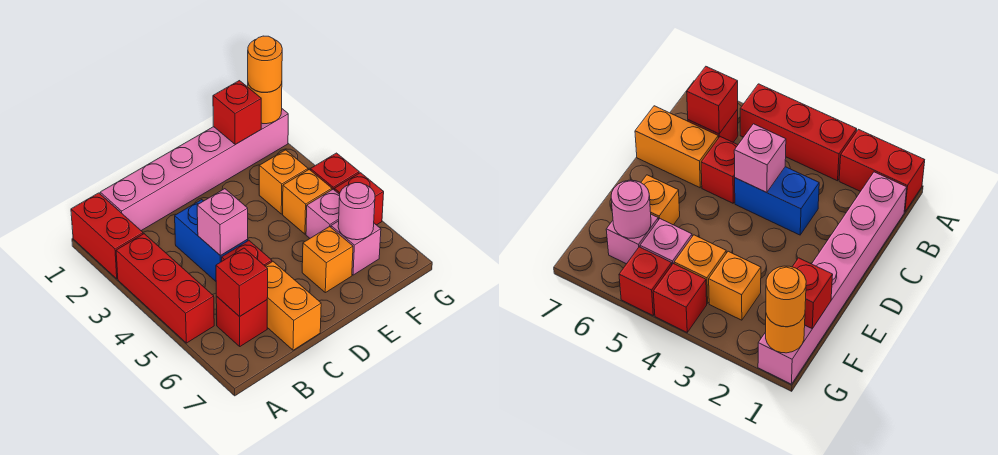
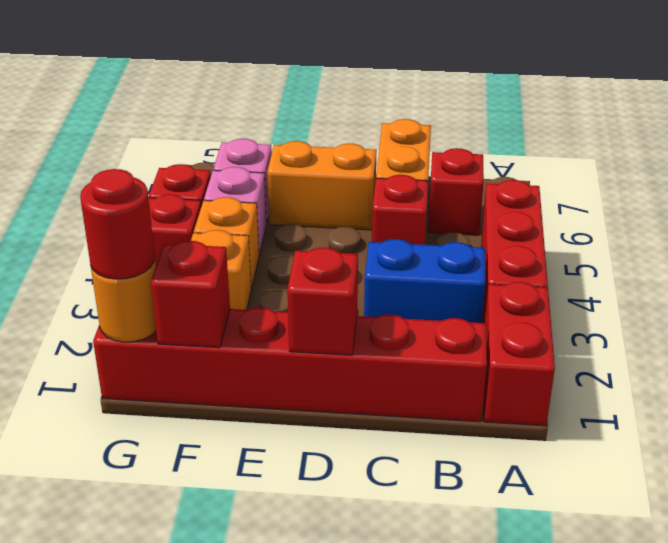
pink 1x6 brick [100,109,288,231] -> red 1x6 brick [93,307,487,422]
red 1x1 brick [216,248,268,317] -> red 1x1 brick moved to [287,248,358,355]
blue 1x2 brick [175,200,248,281] -> blue 1x2 brick turned to [364,239,485,323]
pink 1x1 brick [197,189,248,256] -> none
orange 1x1 brick [302,227,353,293] -> orange 1x2 brick [267,141,377,230]
pink 1x1 round brick [338,183,375,240] -> none
orange 1x1 round brick [248,36,282,92] -> red 1x1 round brick [80,169,155,279]

